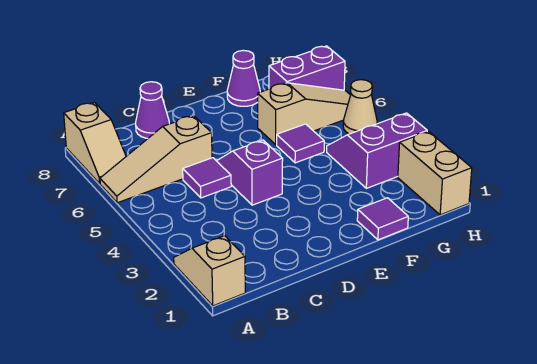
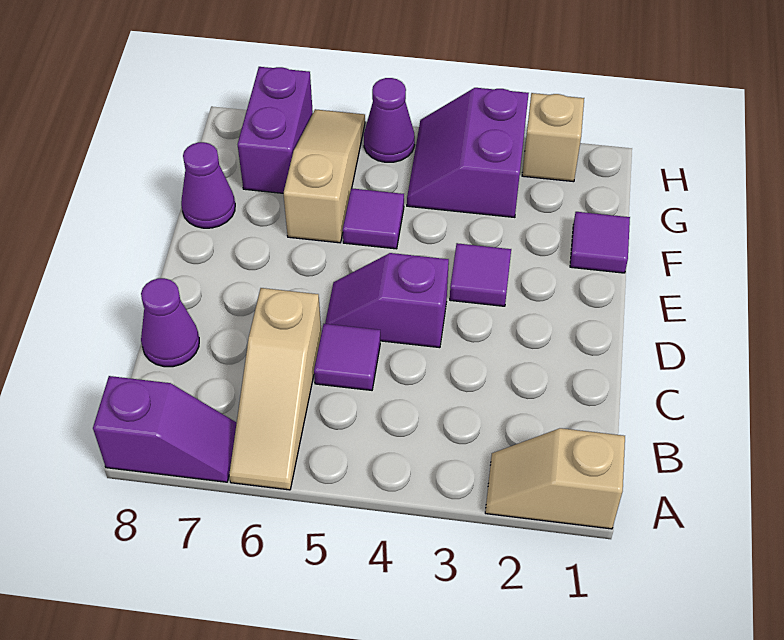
tan 1x2 slope [64,102,126,183] -> purple 1x2 slope [93,376,237,482]
none -> purple 1x1 tile [450,243,511,306]
tan 1x2 brick [398,131,472,215] -> tan 1x1 brick [522,93,584,182]
tan 1x1 cone [343,80,377,134] -> purple 1x1 cone [364,78,415,162]

